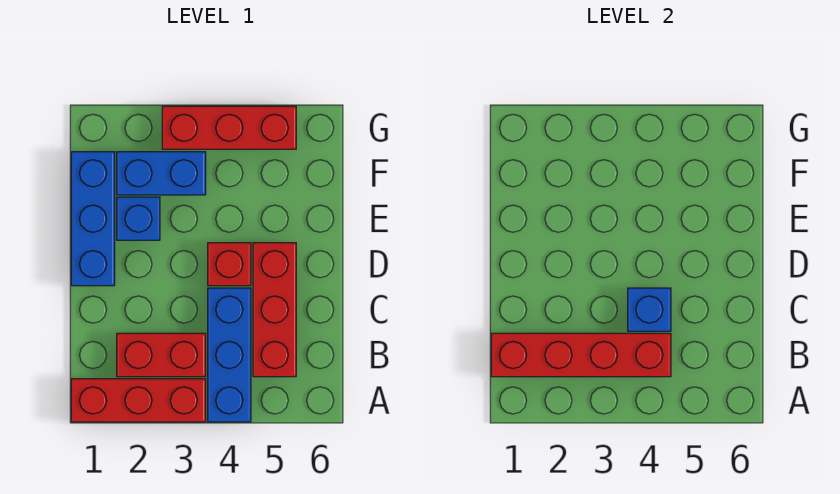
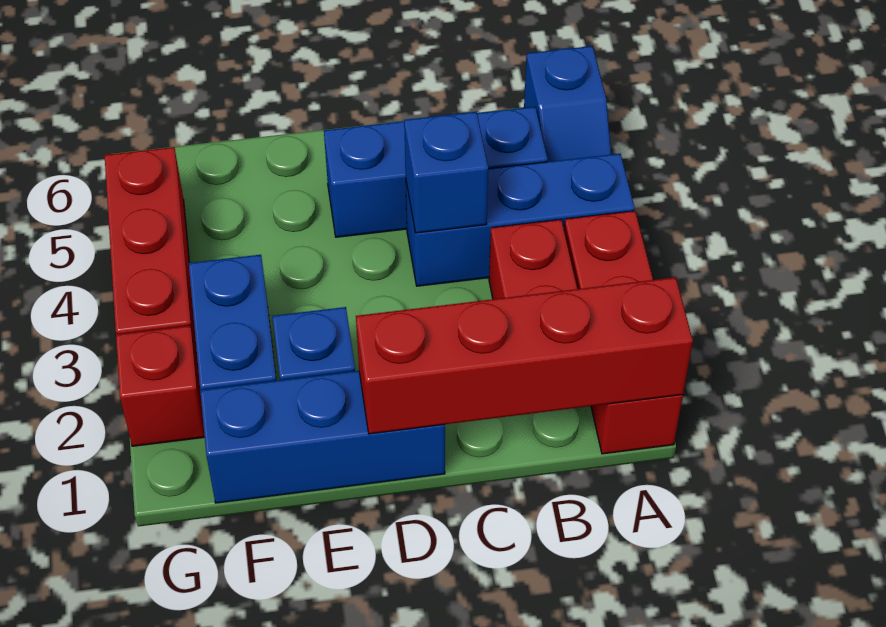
none -> blue 1x2 slope [524,46,611,162]
red 1x4 brick [491,333,671,377] -> red 1x4 brick turned to [356,277,693,434]
red 1x3 brick [253,243,296,377] -> blue 1x3 brick [324,107,548,237]
red 1x1 brick [208,243,251,286] -> red 1x1 brick moved to [116,326,205,446]

